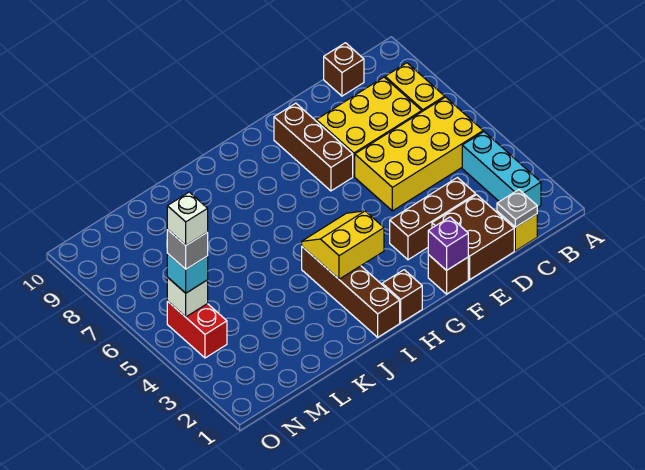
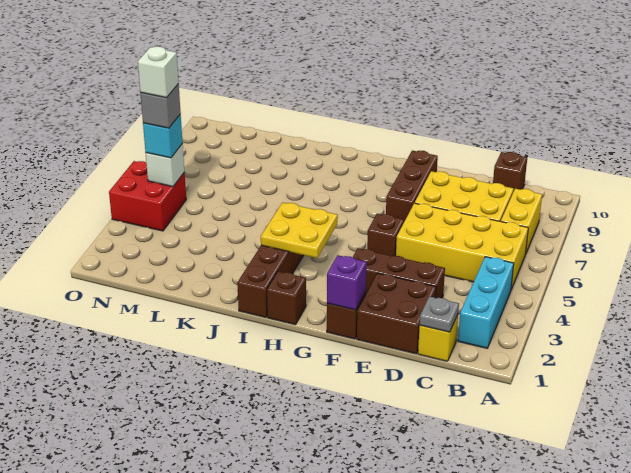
none -> brown 1x1 brick [367,214,404,256]
yellow 2x2 slope [302,211,384,279] -> yellow 2x2 plate [261,202,338,258]
red 1x2 brick [167,301,227,358] -> red 2x2 brick [109,161,186,231]

